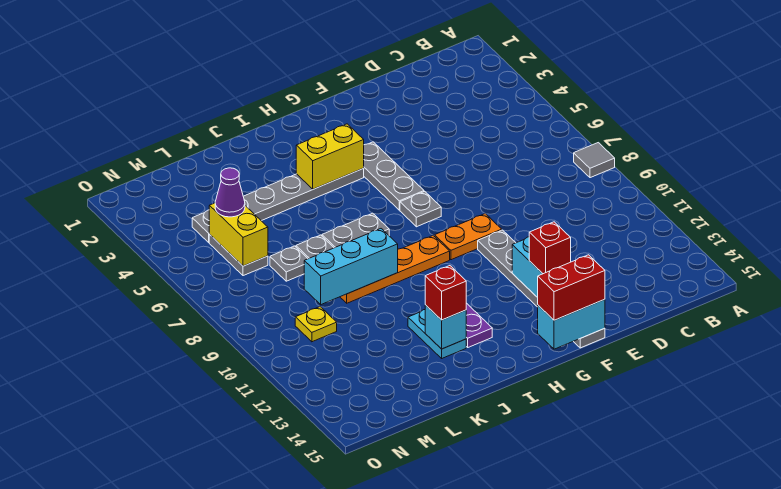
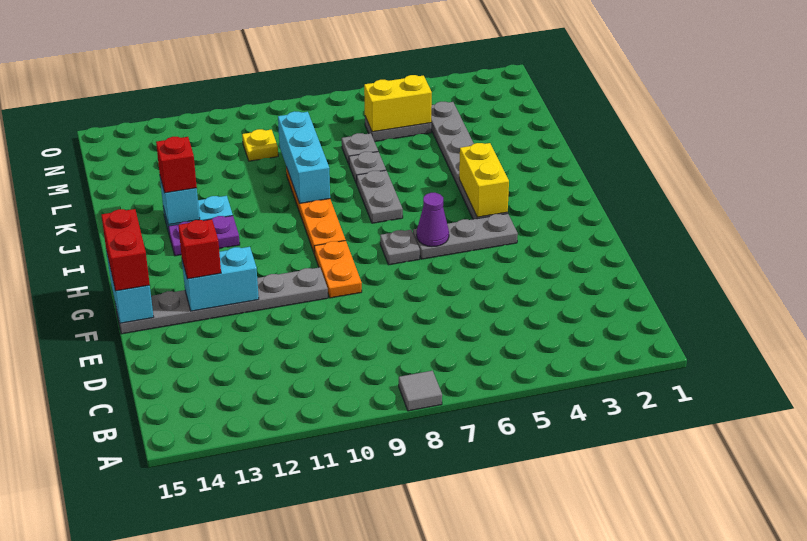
purple 1x1 cone [215,168,245,217] -> purple 1x1 cone moved to [417,193,449,246]

